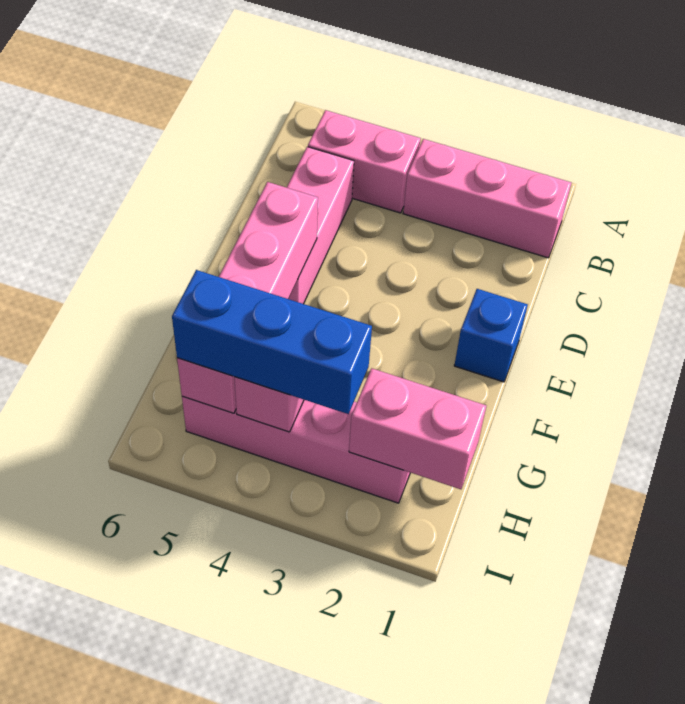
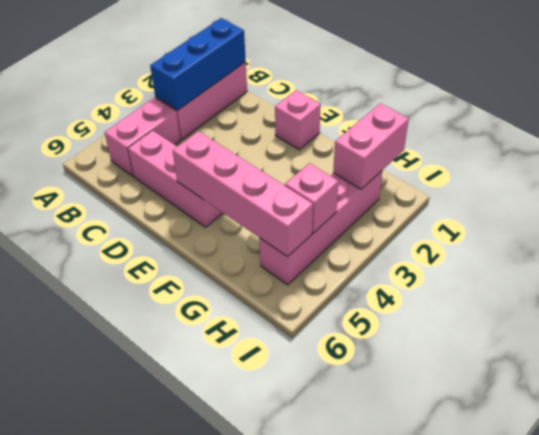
blue 1x1 brick [454,289,528,382] -> pink 1x1 brick [275,90,321,150]
blue 1x3 brick [172,270,372,414] -> blue 1x3 brick moved to [150,18,246,111]

